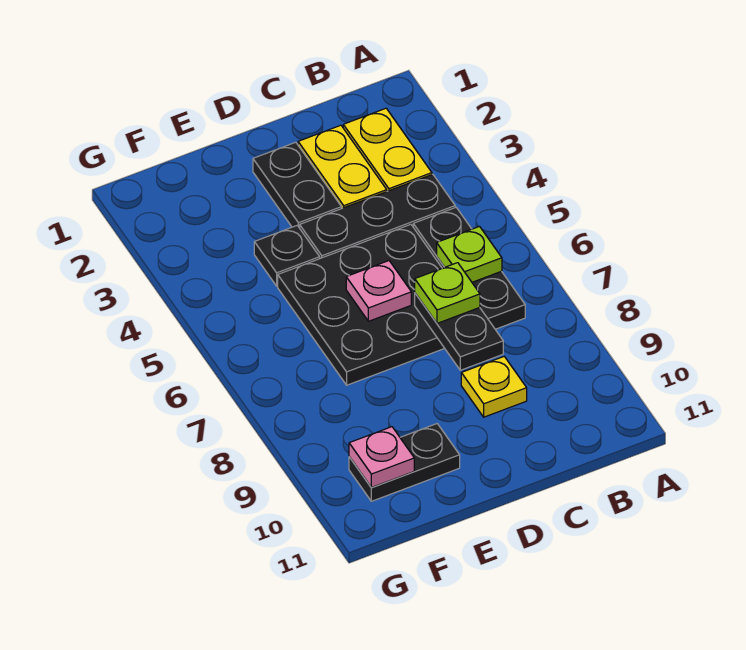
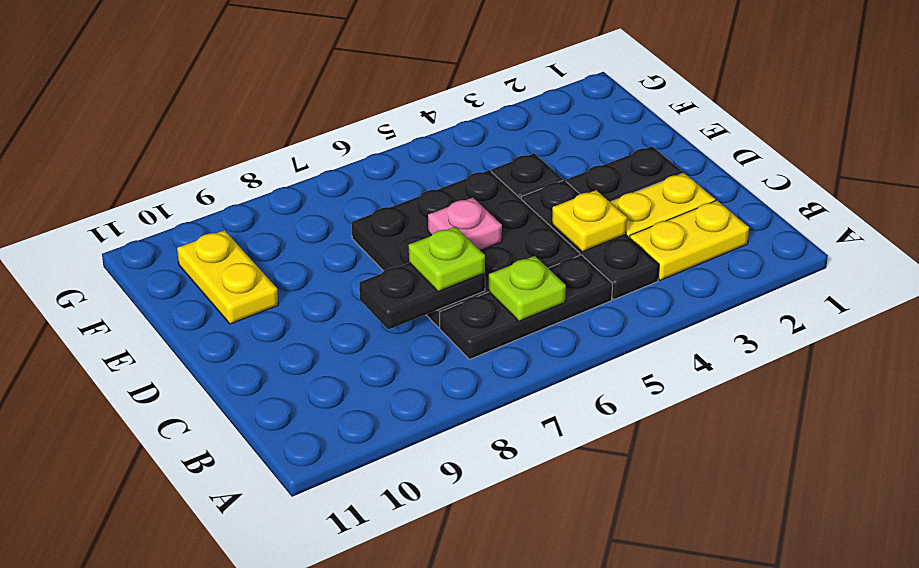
yellow 1x1 plate [461,357,527,417] -> yellow 1x1 plate moved to [552,190,627,252]
black 1x2 plate [349,424,460,501] -> yellow 1x2 plate [177,230,278,324]
pink 1x1 plate [349,427,414,487] -> none

